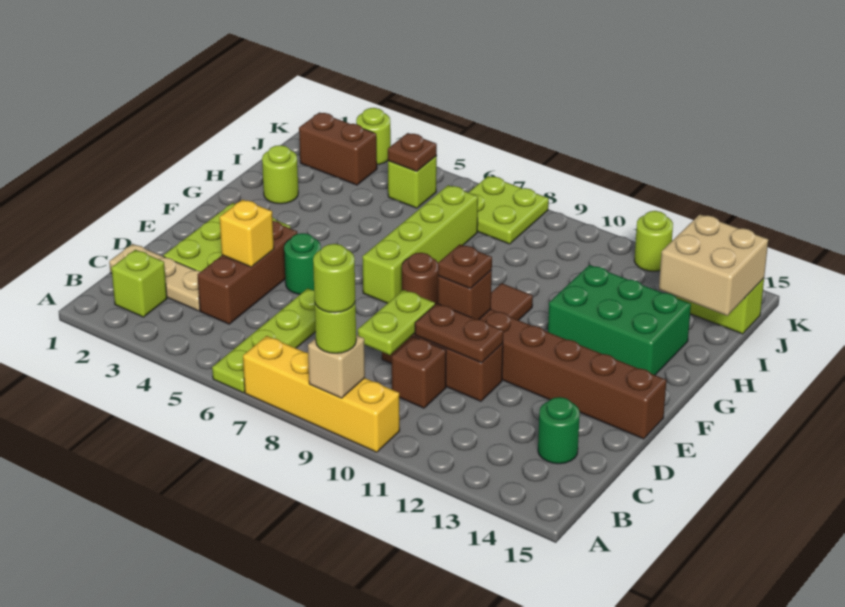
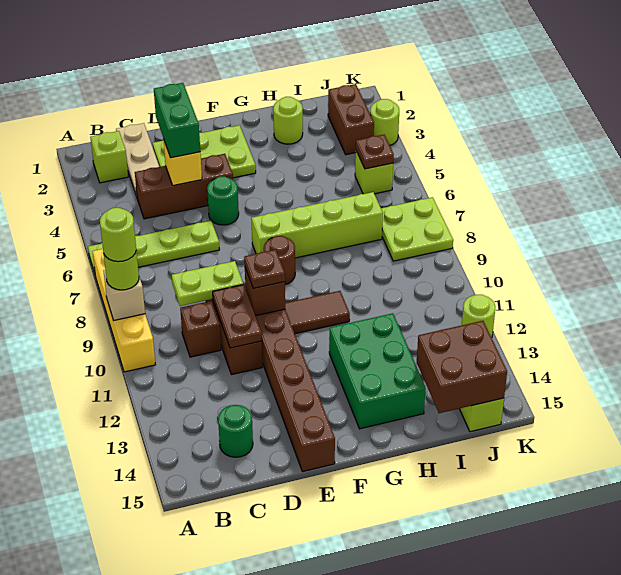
none -> green 1x2 brick [154,83,200,158]
tan 2x2 brick [659,214,768,316] -> brown 2x2 brick [417,321,507,413]

